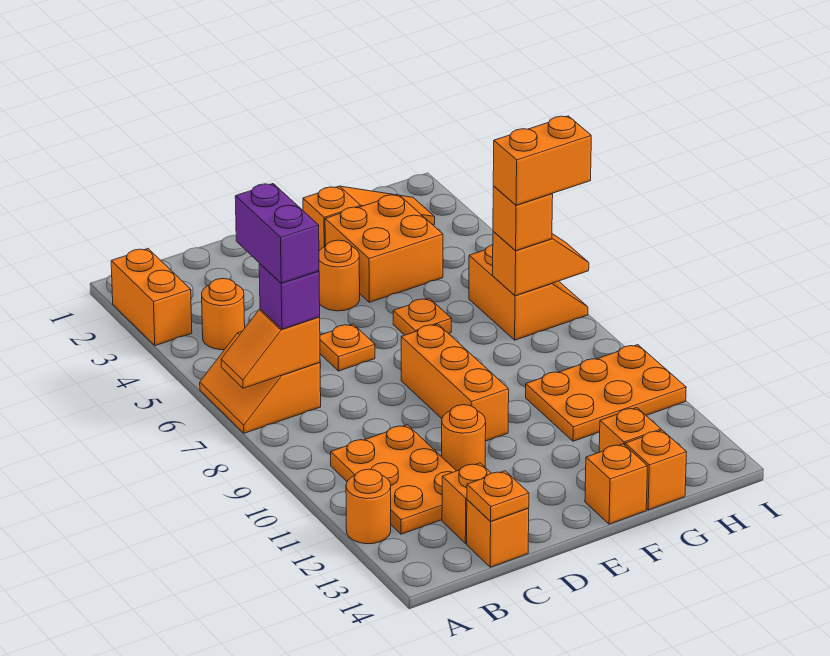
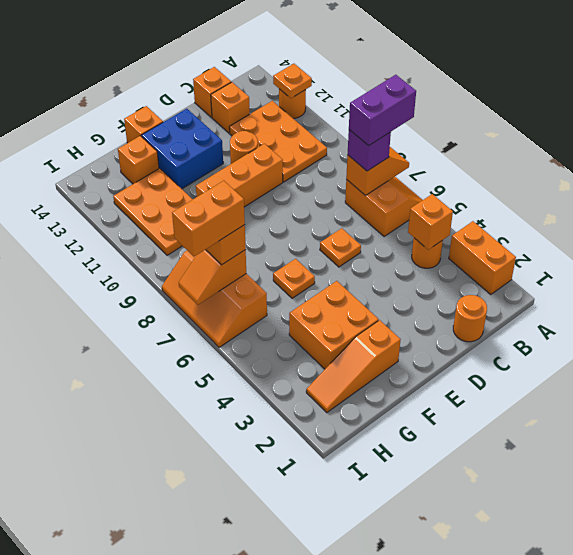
purple 1x2 brick [235,184,319,283] -> purple 1x2 brick turned to [349,75,416,146]
orange 1x1 plate [467,471,529,521] -> orange 1x1 plate moved to [273,64,312,98]
orange 1x1 round brick [319,240,360,311] -> orange 1x1 round brick moved to [453,295,487,342]
orange 1x3 brick [401,324,509,441] -> orange 1x3 brick turned to [196,144,283,207]
none -> blue 2x2 brick [142,109,223,189]
orange 2x3 plate [526,345,686,441] -> orange 2x3 plate turned to [113,168,193,255]
orange 1x1 brick [625,430,687,510] -> orange 1x1 brick moved to [408,194,453,250]
orange 2x2 slope [469,245,588,340] -> orange 2x3 slope [162,251,267,347]

